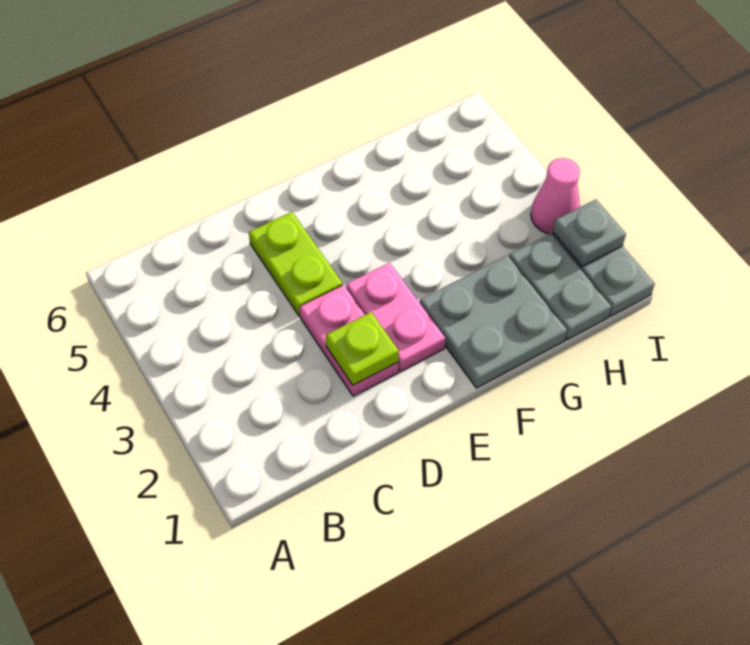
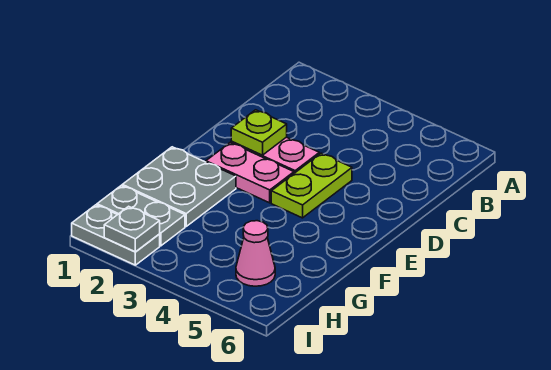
lime 1x2 plate [249,212,343,316] -> lime 1x2 plate turned to [271,153,352,218]
pink 1x1 cone [531,158,580,234] -> pink 1x1 cone moved to [236,221,275,286]

